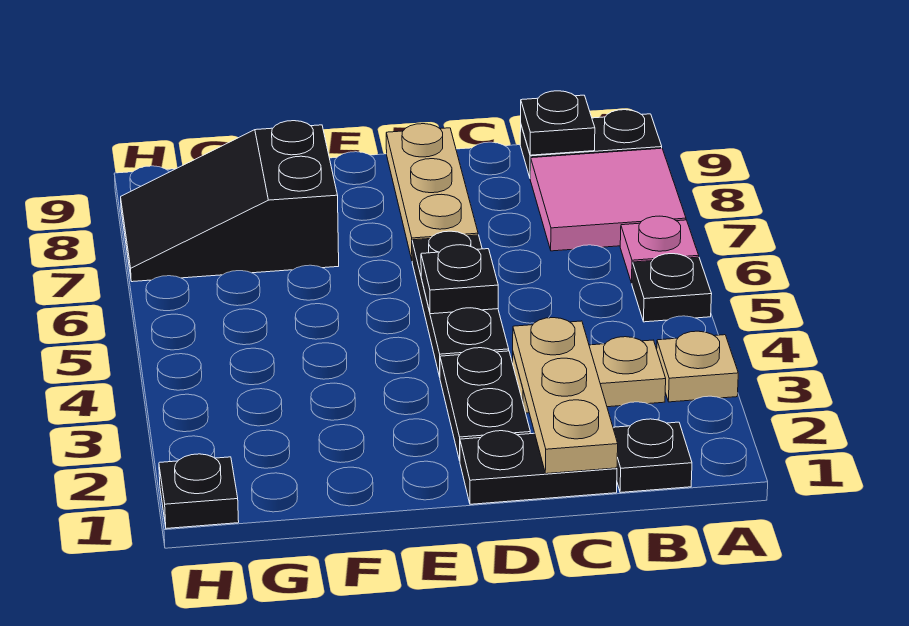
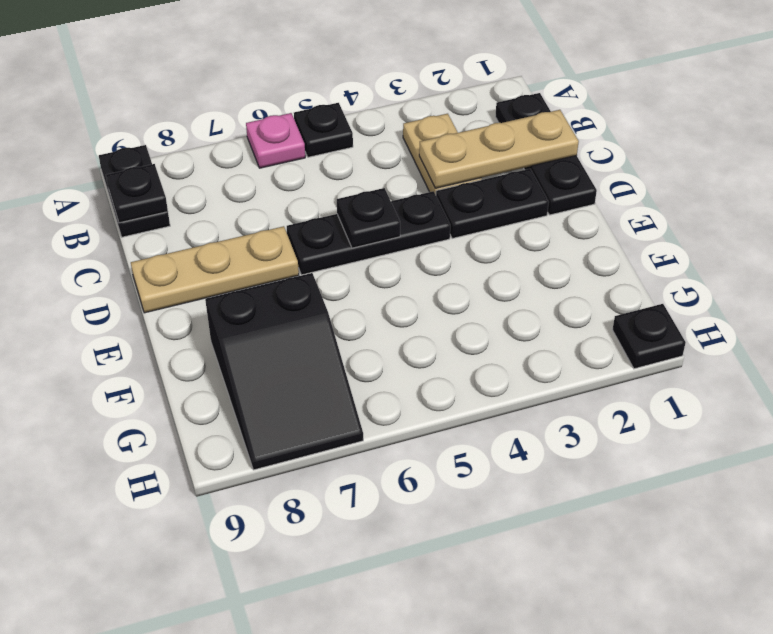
tan 1x1 plate [657,331,738,402] -> none
pink 2x2 tile [530,148,686,251] -> none

